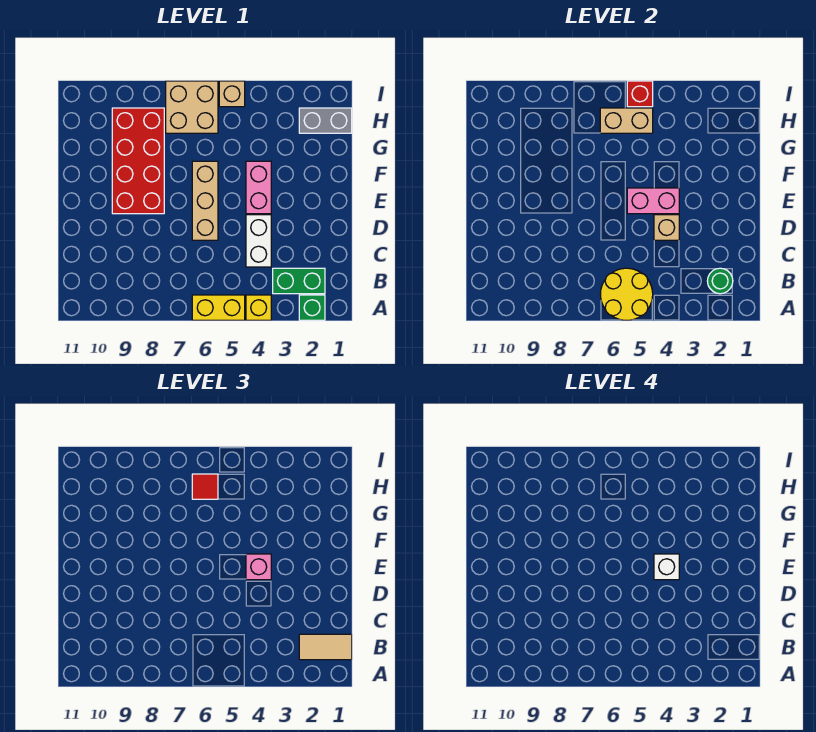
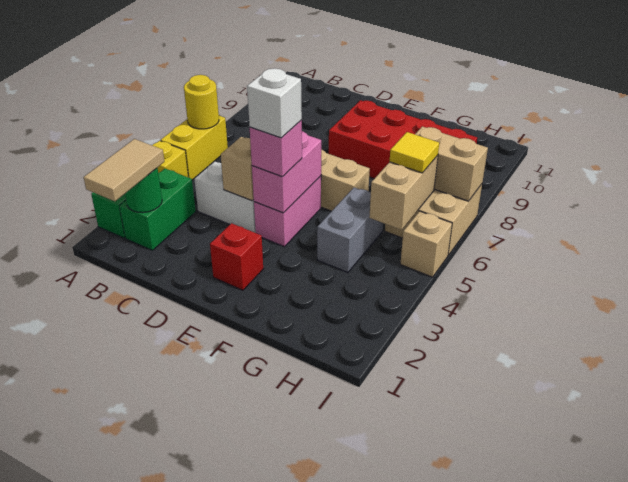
yellow 2x2 round brick [600,268,653,320] -> yellow 1x1 round brick [184,75,219,129]
pink 1x2 brick [246,161,271,214] -> pink 1x2 brick turned to [254,176,321,247]
grey 1x2 brick [299,108,352,133] -> grey 1x2 brick moved to [317,188,383,272]
red 1x1 tile [192,474,218,499] -> yellow 1x1 tile [390,132,439,173]
none -> tan 1x2 brick [415,127,488,201]
red 1x1 brick [627,81,653,107] -> red 1x1 brick moved to [210,223,263,290]

